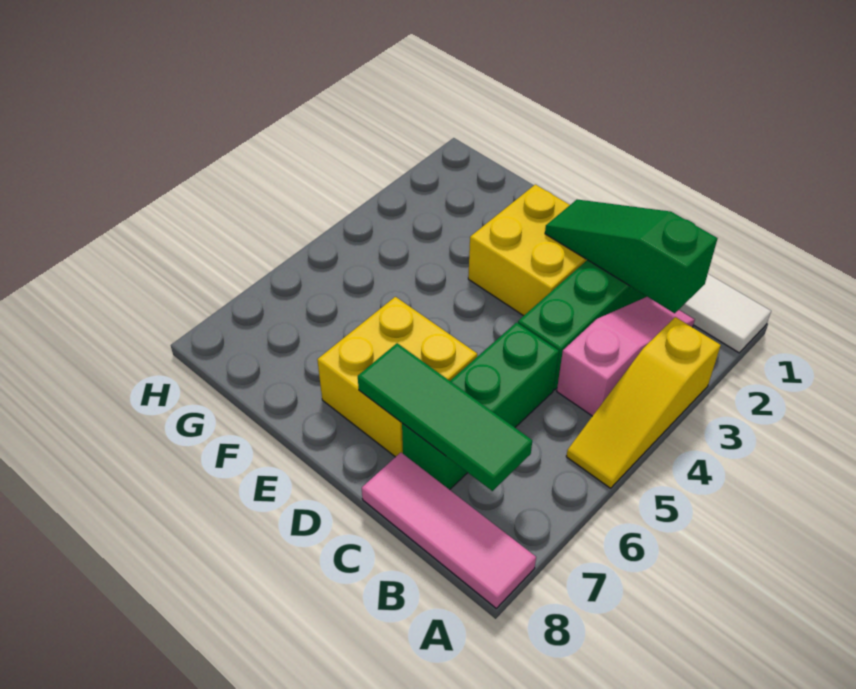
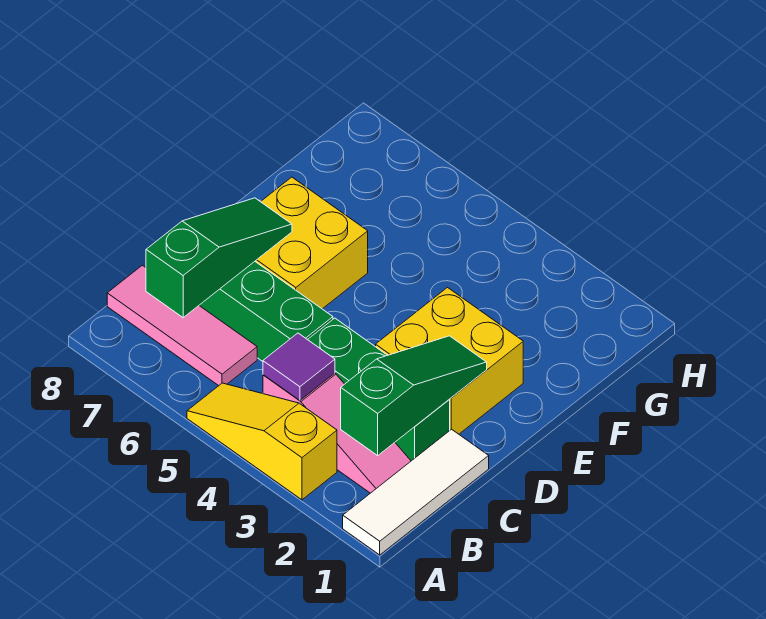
pink 1x3 tile [362,453,536,608] -> pink 1x3 tile turned to [107,265,257,386]
none -> purple 1x1 tile [263,333,335,400]
green 1x3 tile [358,343,532,491] -> green 1x3 slope [146,198,292,318]

